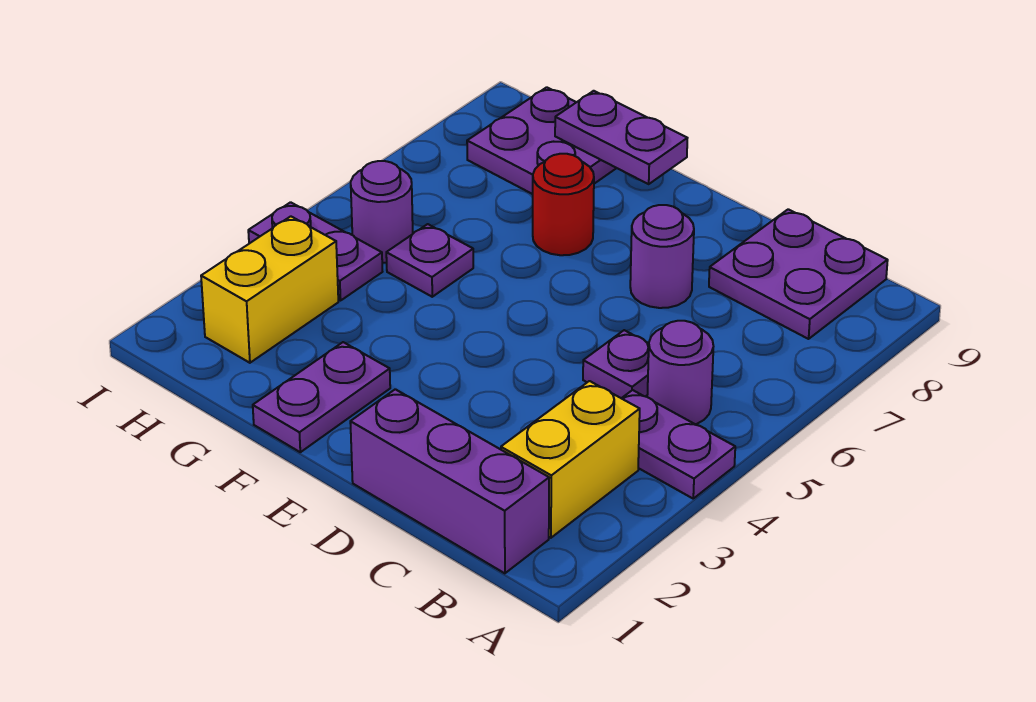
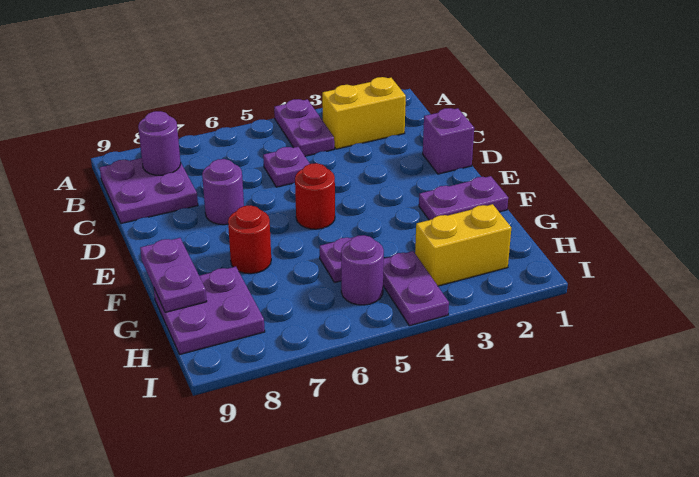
purple 1x3 brick [350,389,549,573] -> purple 1x1 brick [423,108,474,174]
purple 1x1 round brick [647,321,714,424] -> purple 1x1 round brick moved to [138,111,181,175]
none -> red 1x1 round brick [295,163,335,229]

